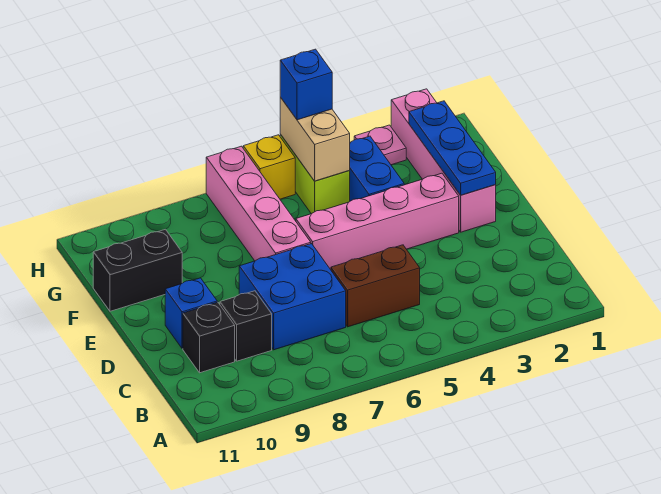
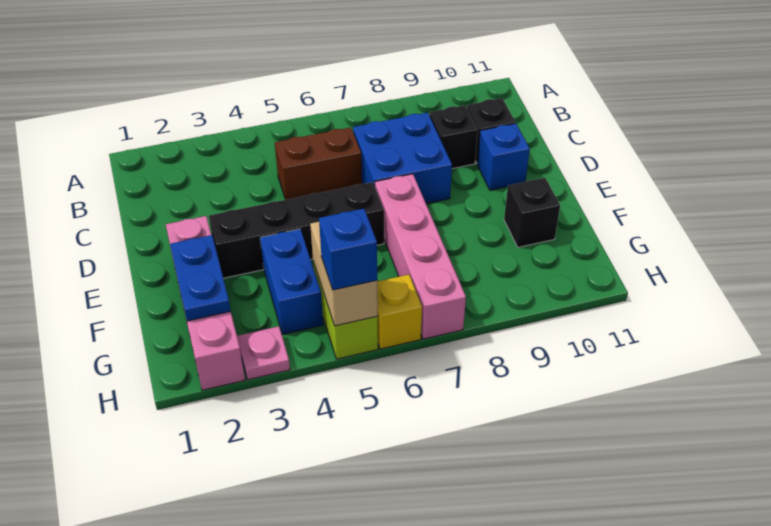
blue 1x3 plate [409,101,496,195] -> blue 1x2 plate [170,235,231,321]
pink 1x4 brick [296,173,459,270] -> black 1x4 brick [209,182,384,278]
black 1x2 brick [93,229,182,311] -> black 1x1 brick [504,178,560,247]

